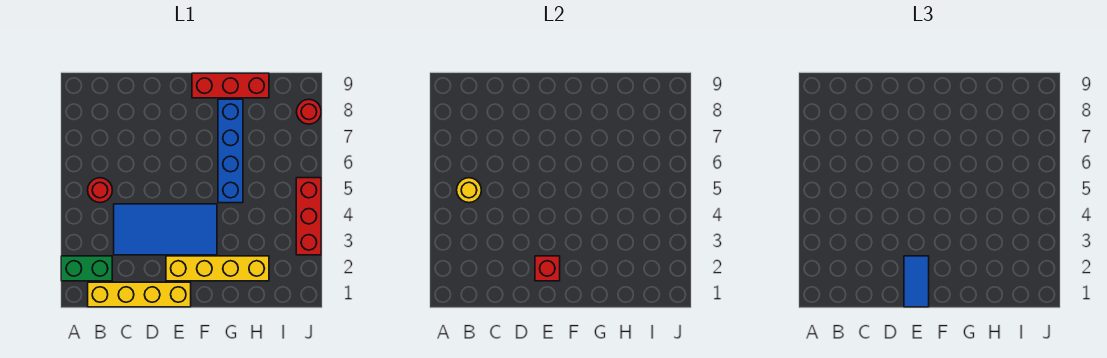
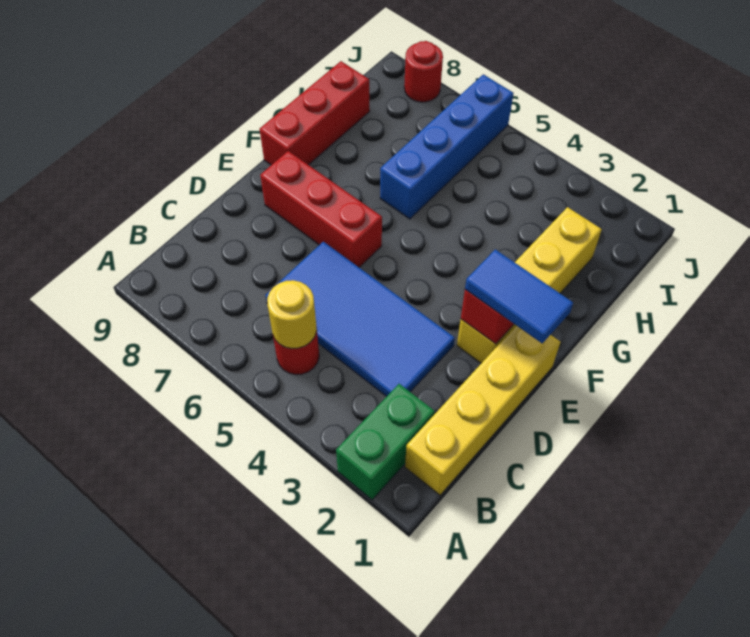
blue 2x4 tile [114,204,217,255] -> blue 2x4 tile turned to [266,242,455,397]
blue 1x4 brick [218,99,243,203] -> blue 1x4 brick turned to [380,74,514,219]
red 1x3 brick [296,178,321,255] -> red 1x3 brick moved to [260,151,382,267]

